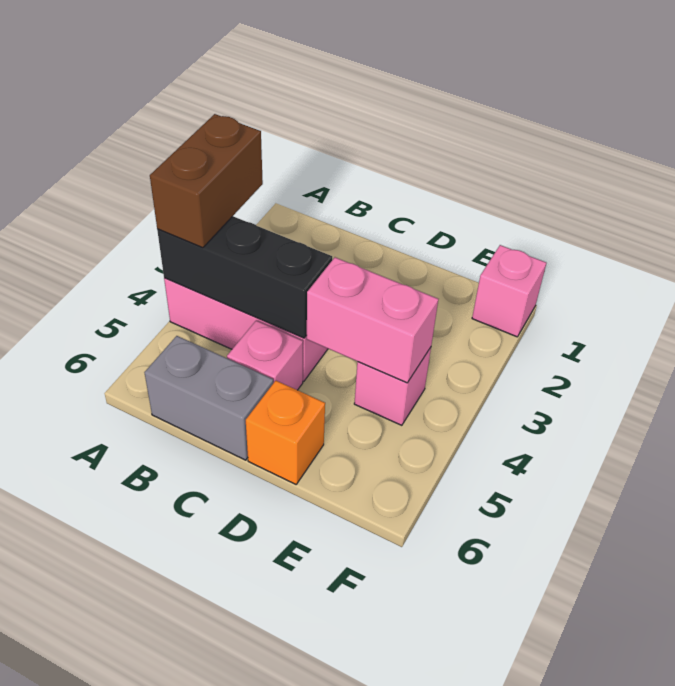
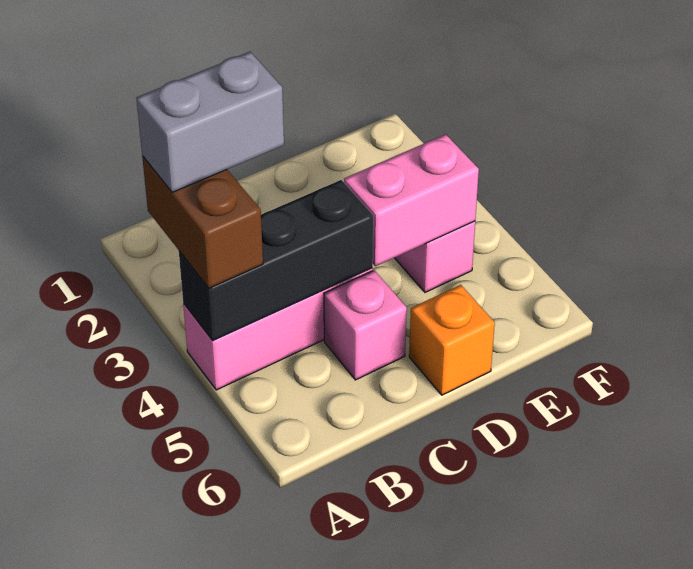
grey 1x2 brick [144,336,273,460] -> grey 1x2 brick moved to [136,52,284,193]
pink 1x1 brick [472,245,546,337] -> none

